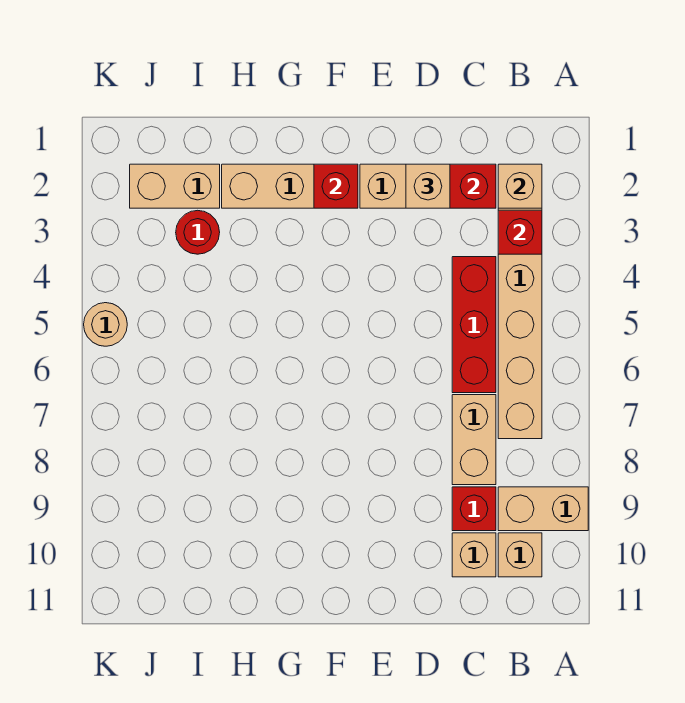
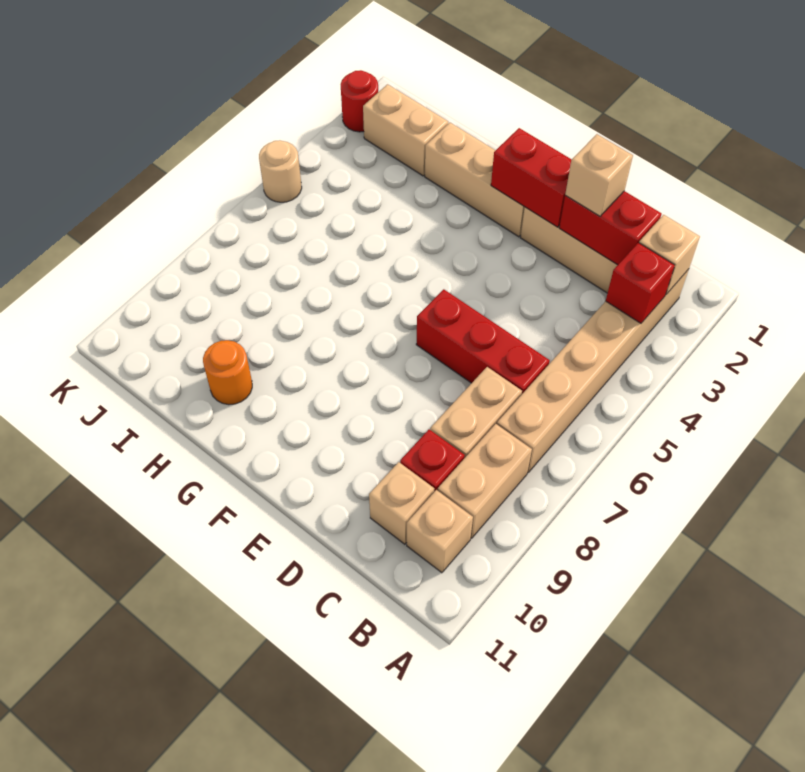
tan 1x2 brick [498,487,588,531] -> tan 1x2 brick turned to [438,424,532,538]
red 1x3 brick [452,257,496,393] -> red 1x3 brick turned to [416,289,550,394]
red 1x1 brick [314,164,358,208] -> red 1x2 brick [491,128,572,227]
none -> orange 1x1 round brick [203,340,252,405]
red 1x1 round brick [176,210,220,254] -> red 1x1 round brick moved to [341,70,378,132]

